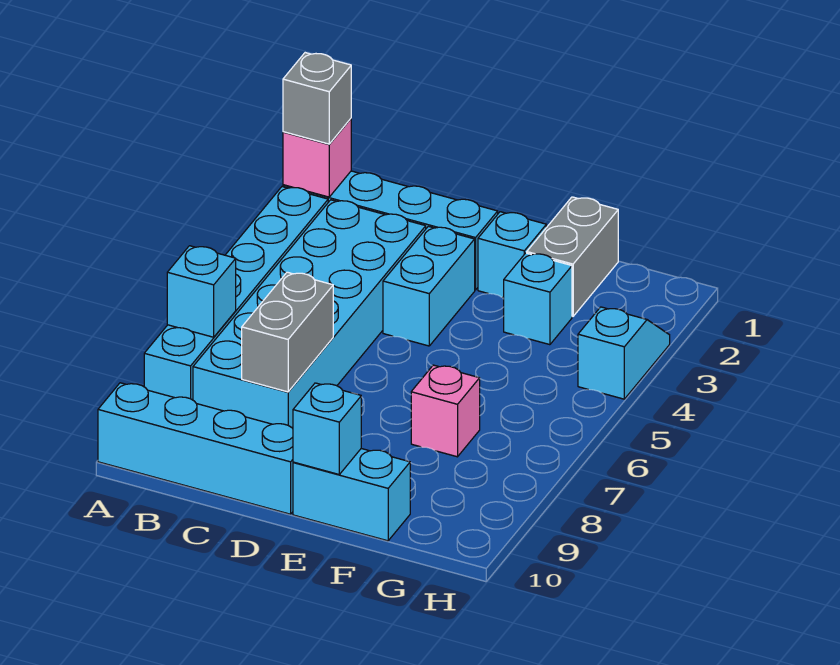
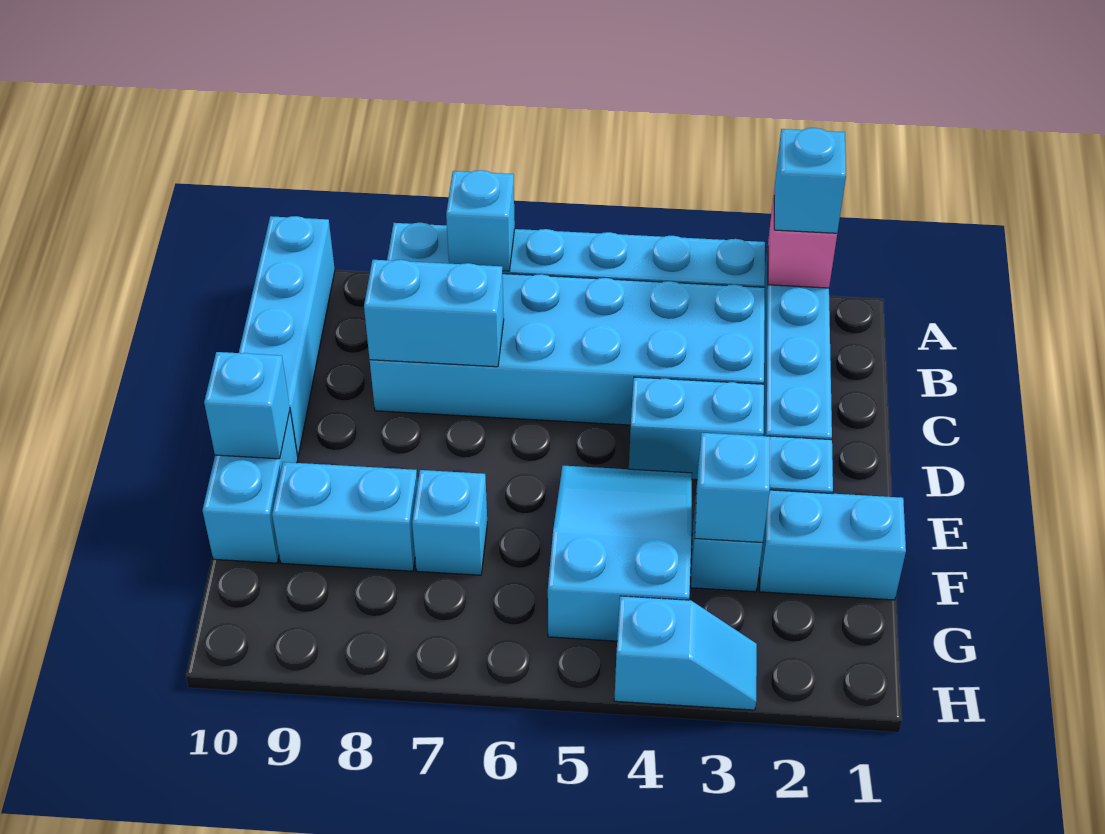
grey 1x1 brick [283,53,351,144] -> cyan 1x1 brick [774,128,846,233]
grey 1x2 brick [242,272,333,392] -> cyan 1x2 brick [364,260,504,367]
none -> cyan 2x3 slope [548,466,692,641]
grey 1x2 brick [527,197,618,316] -> cyan 1x2 brick [760,490,906,600]
none -> cyan 1x1 brick [695,433,770,543]
pink 1x1 brick [411,365,480,457] -> cyan 1x1 brick [412,470,487,575]
none -> cyan 1x2 brick [272,462,418,571]

